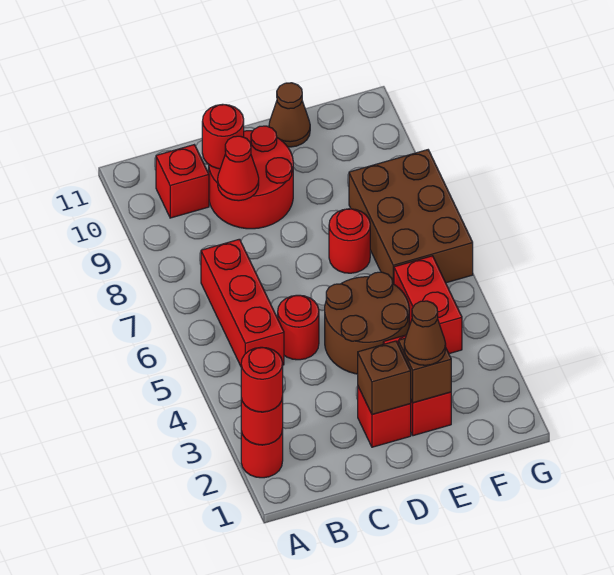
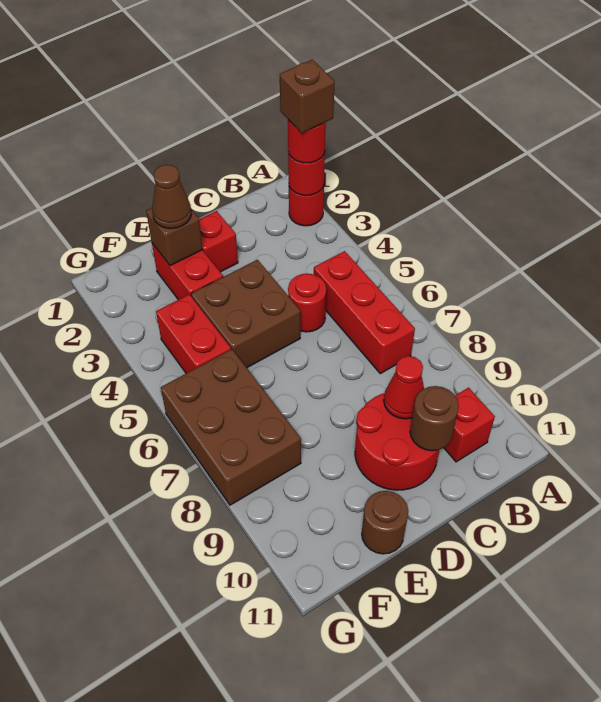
red 1x1 round brick [202,104,244,169] -> brown 1x1 round brick [410,386,459,451]
brown 1x1 brick [358,341,411,414] -> brown 1x1 brick moved to [280,60,335,133]
brown 2x2 round brick [325,272,409,374] -> brown 2x2 brick [191,260,300,368]
red 1x1 round brick [329,209,370,273] -> none
brown 1x1 cone [269,83,310,147] -> brown 1x1 round brick [362,491,408,554]

